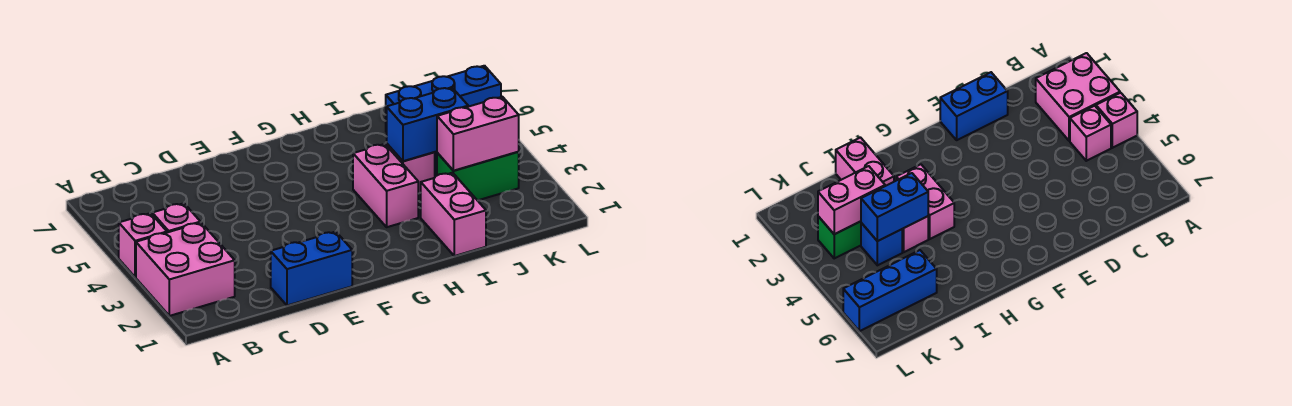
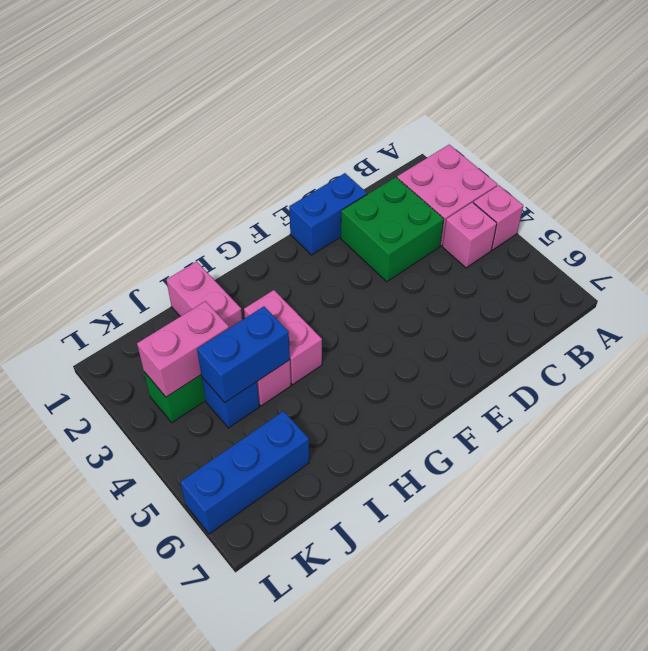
none -> green 2x2 brick [341,177,444,282]

